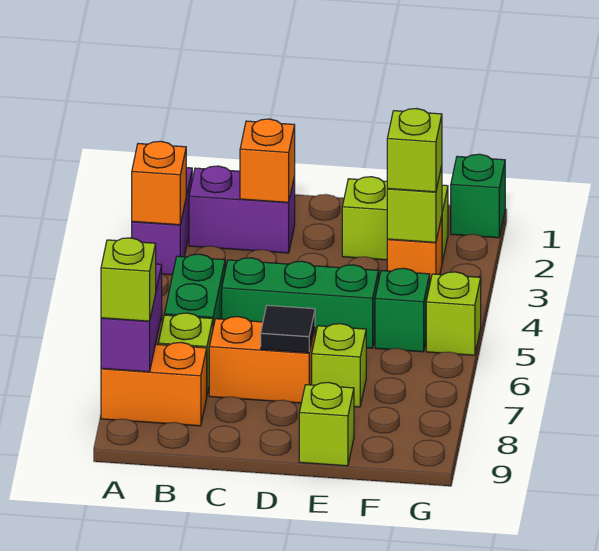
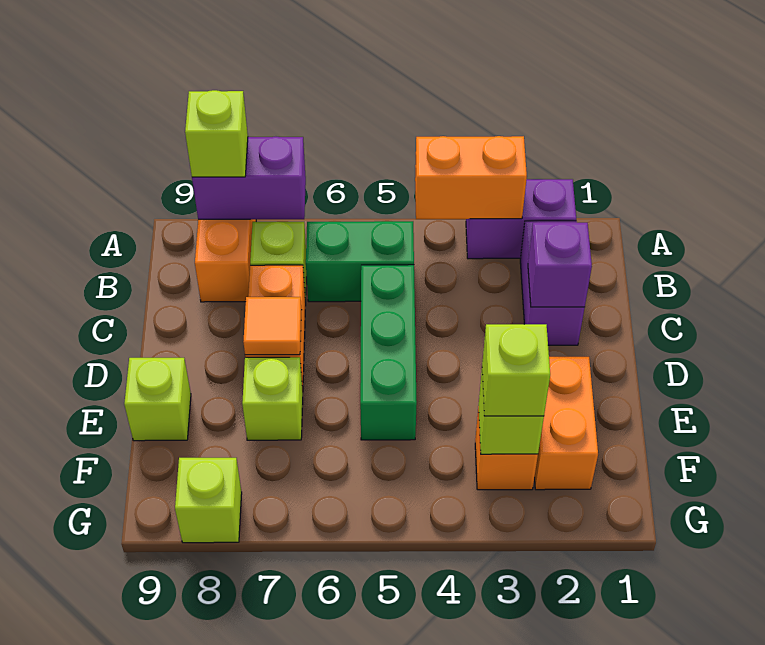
orange 1x1 brick [132,141,186,225] -> orange 1x2 brick [415,136,527,219]
orange 1x1 brick [240,119,295,202] -> purple 1x1 brick [528,223,592,307]
black 1x1 tile [261,305,315,353] -> orange 1x1 tile [243,297,302,355]
lime 1x2 brick [342,177,448,262] -> orange 1x2 brick [535,357,598,490]
green 1x1 brick [375,268,430,352] -> none
green 1x1 brick [451,154,505,238] -> none
lime 1x1 brick [426,272,481,355] -> lime 1x1 brick moved to [175,458,242,543]

